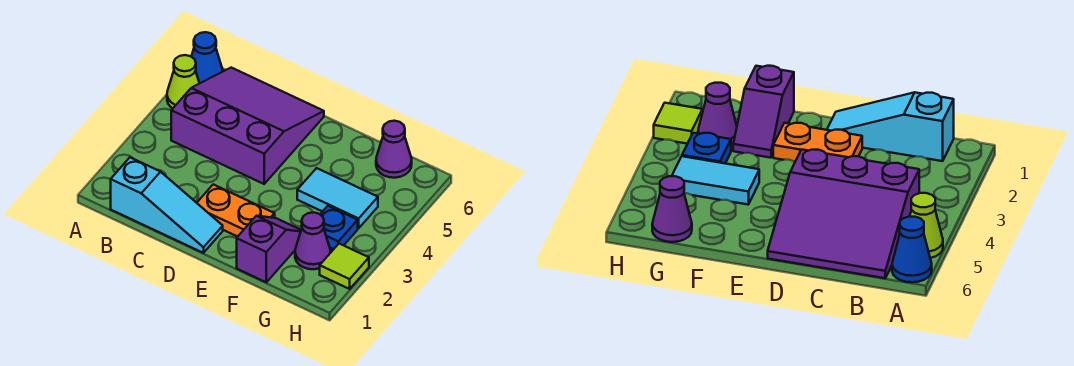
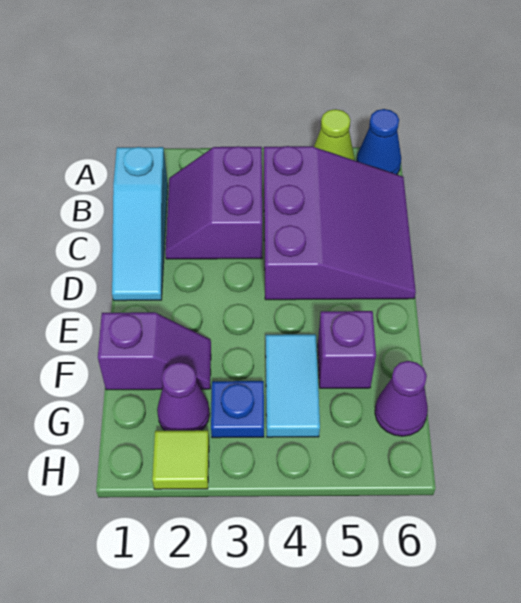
none -> purple 2x2 slope [165,146,262,259]
orange 1x2 plate [197,185,275,237] -> none
none -> purple 1x1 brick [318,311,376,388]

